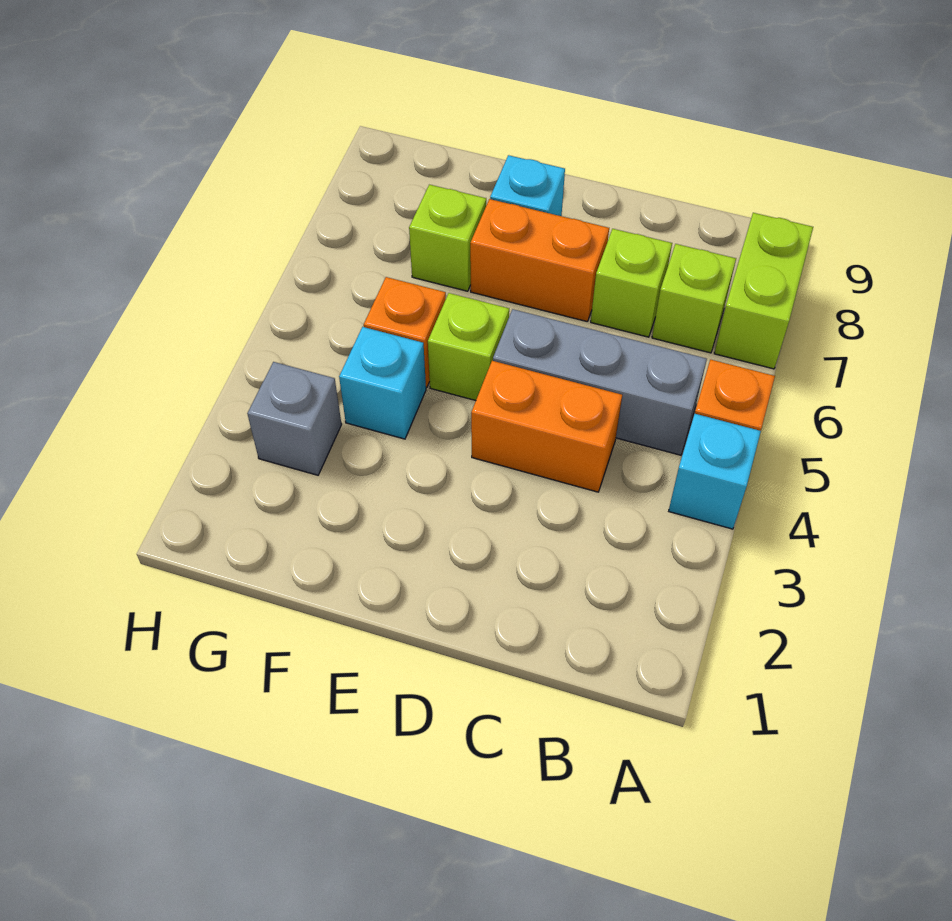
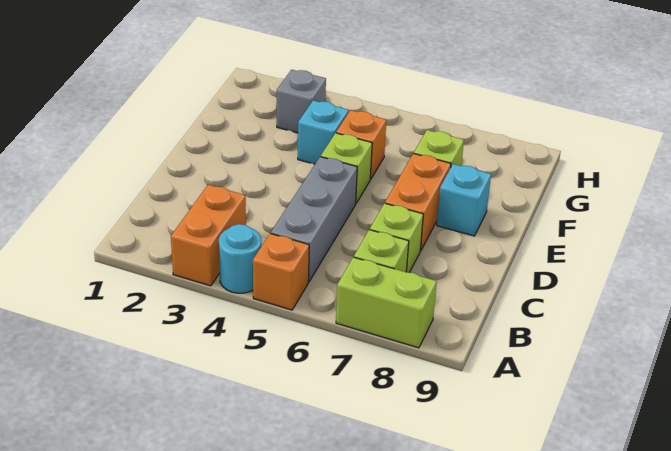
cyan 1x1 brick [669,414,761,529] -> cyan 1x1 round brick [219,224,261,293]
orange 1x2 brick [471,361,622,492] -> orange 1x2 brick moved to [171,185,246,286]

